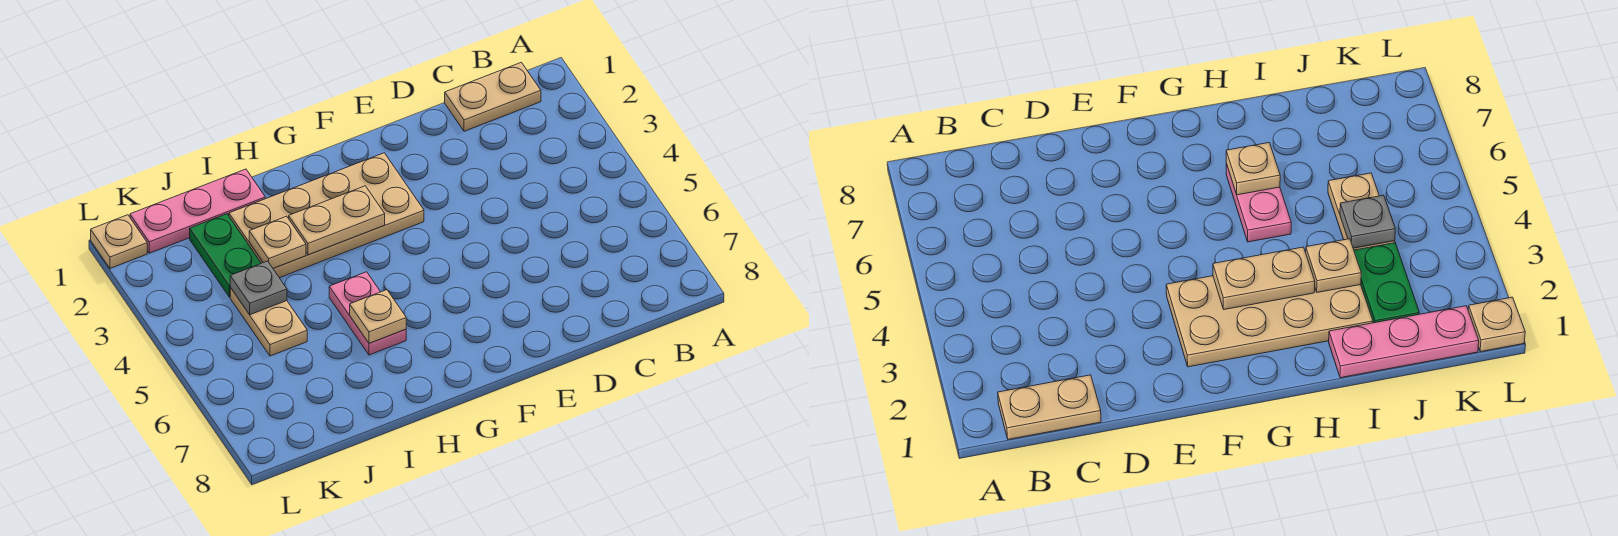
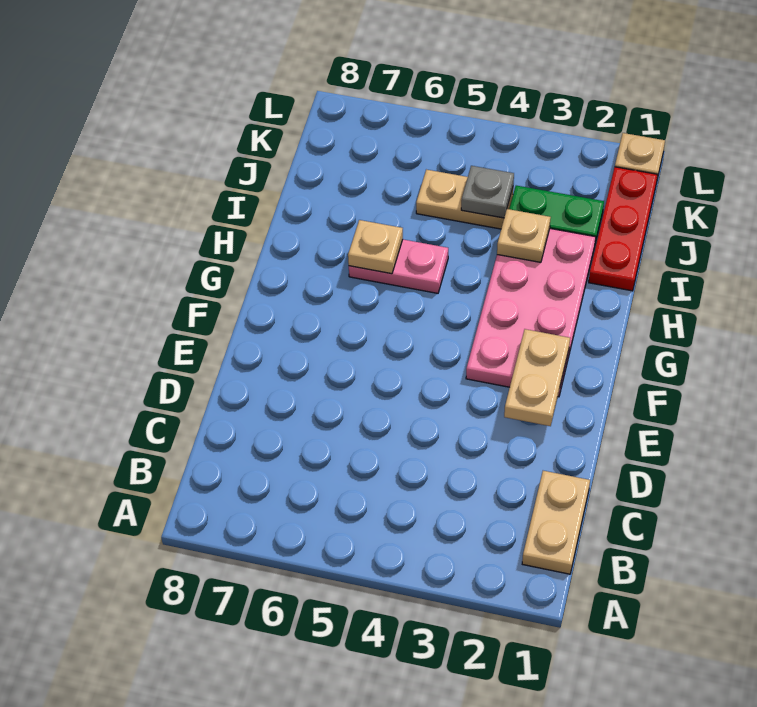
tan 2x4 plate [229,153,424,278] -> pink 2x4 plate [466,229,596,397]
tan 1x2 plate [289,186,385,255] -> tan 1x2 plate moved to [504,329,570,426]
pink 1x3 plate [130,169,265,253] -> red 1x3 plate [589,167,658,291]

